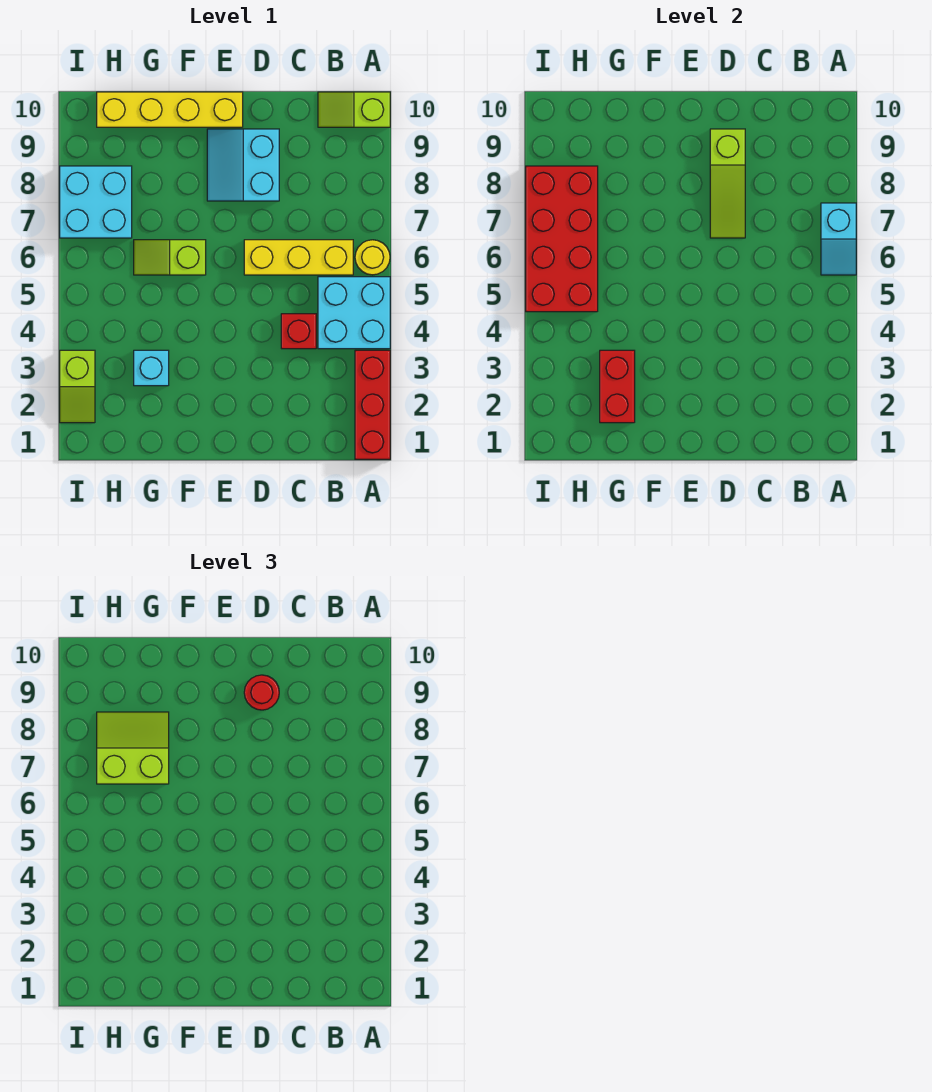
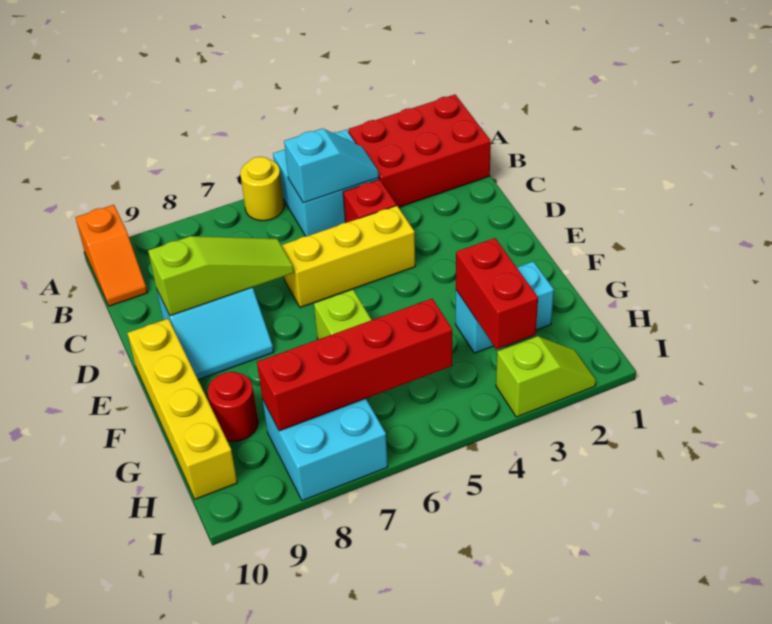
red 1x3 brick [355,350,390,459] -> red 2x3 brick [348,95,491,207]
cyan 1x2 slope [821,203,856,275] -> cyan 1x2 slope moved to [284,128,379,203]
lime 1x2 slope [318,92,390,127] -> orange 1x2 slope [75,205,147,306]
yellow 1x3 brick [244,240,353,275] -> yellow 1x3 brick turned to [281,206,415,307]
red 1x1 round brick [244,675,279,710] -> red 1x1 round brick moved to [208,372,258,441]
red 1x2 brick [600,350,635,423] -> red 1x2 brick turned to [456,238,538,349]
cyan 1x1 brick [134,350,169,386] -> cyan 1x2 brick [456,261,554,353]
lime 2x2 slope [97,712,169,784] -> none
red 2x4 brick [526,166,598,312] -> red 1x4 brick [257,299,452,431]

